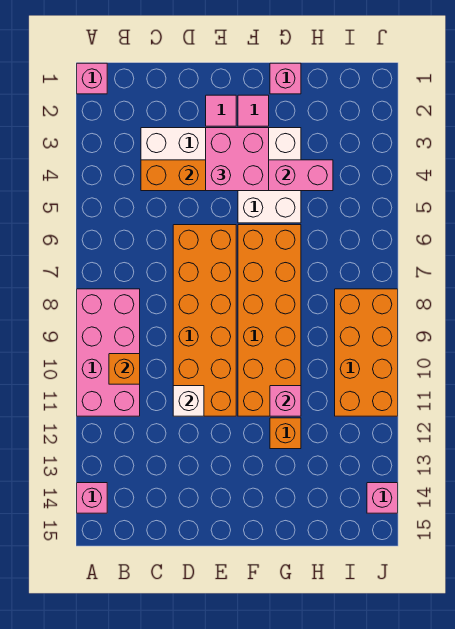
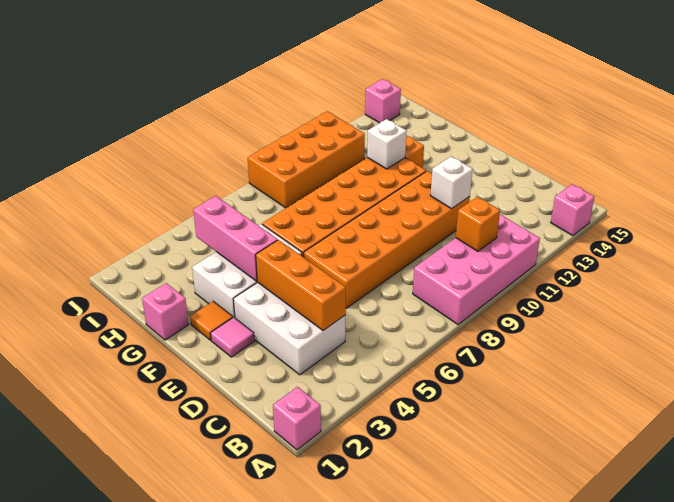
pink 2x2 brick [206,128,269,191] -> none
pink 1x1 tile [238,95,269,126] -> orange 1x1 tile [190,301,233,340]
pink 1x1 brick [270,386,301,416] -> white 1x1 brick [367,119,407,169]

